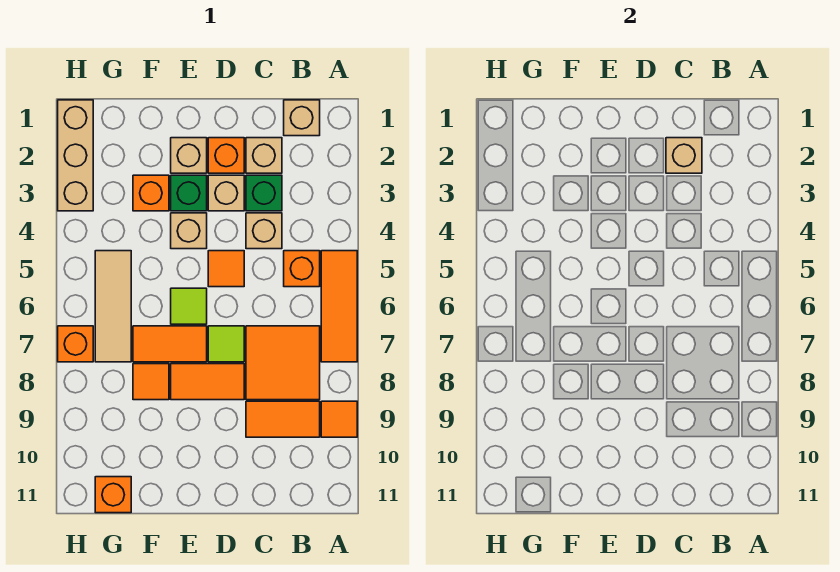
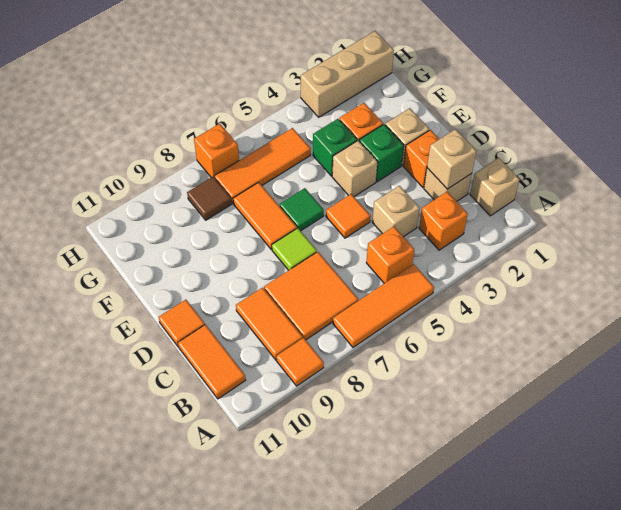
green 1x1 brick [246,175,282,211] -> green 1x1 brick moved to [313,119,357,176]
tan 1x1 brick [208,175,244,211] -> none
orange 1x2 tile [171,364,244,400] -> orange 1x2 tile moved to [178,325,246,399]
lime 1x1 tile [171,288,207,324] -> green 1x1 tile [279,188,324,231]
orange 1x1 tile [133,364,169,400] -> orange 1x1 tile moved to [159,300,205,347]
tan 1x3 tile [95,251,131,362] -> orange 1x3 tile [214,128,311,203]
none -> brown 1x1 tile [187,177,232,220]
orange 1x1 brick [95,477,131,513] -> orange 1x1 brick moved to [419,192,468,250]

